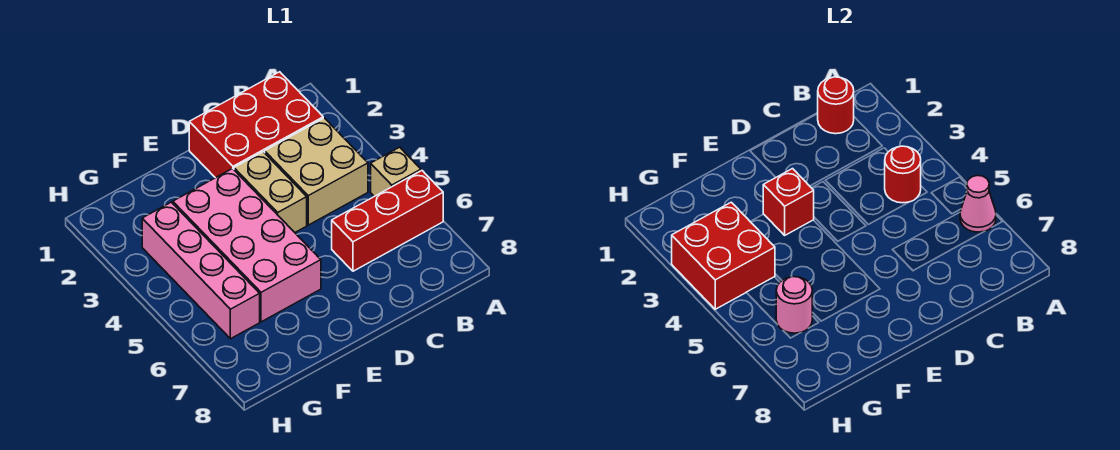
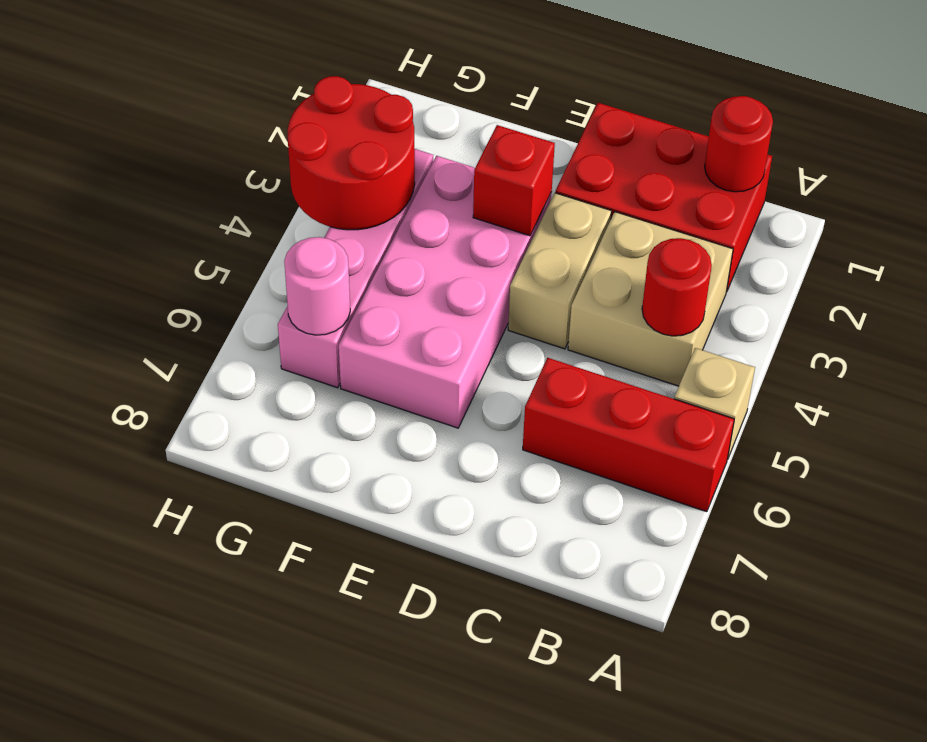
pink 1x1 cone [960,176,996,232] -> none
red 2x2 brick [672,202,775,309] -> red 2x2 round brick [287,76,415,230]

